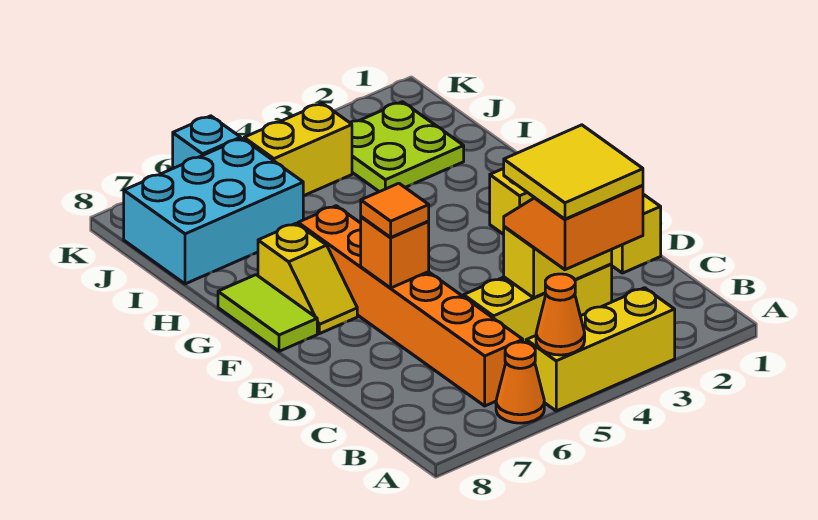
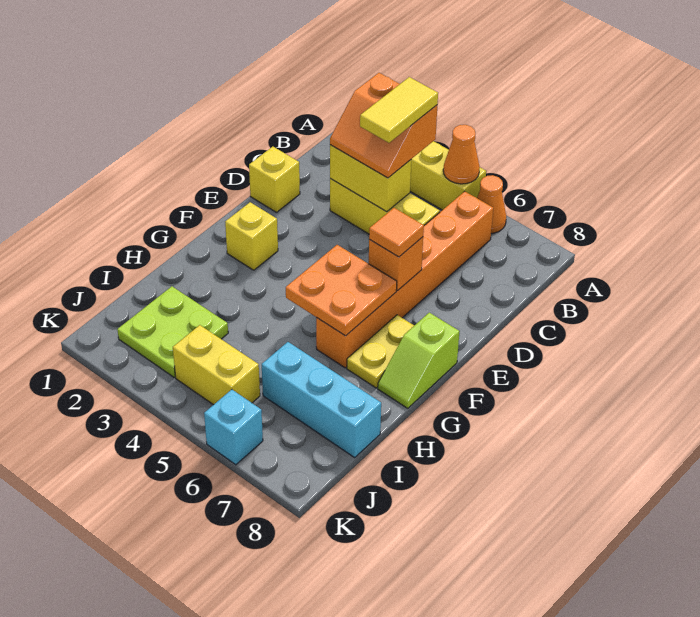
yellow 2x2 tile [504,125,643,219] -> yellow 1x2 tile [360,77,438,143]
none -> orange 2x2 plate [286,245,397,336]
yellow 1x2 slope [258,223,357,334] -> yellow 1x2 plate [347,315,414,388]
lime 1x2 tile [218,275,317,351] -> lime 1x2 slope [378,313,460,408]
cyan 2x3 brick [124,139,303,284] -> cyan 1x3 brick [262,342,381,457]

